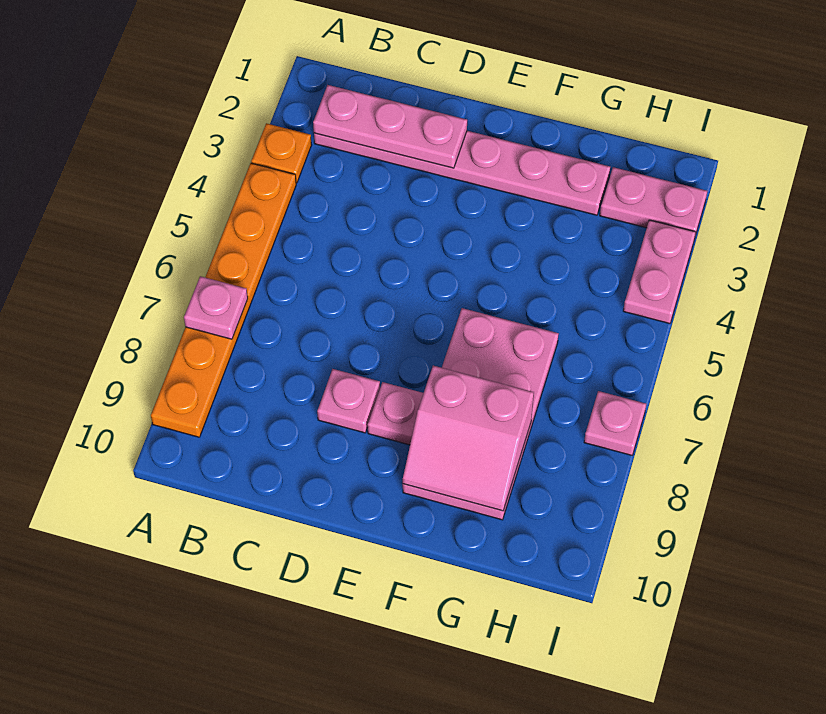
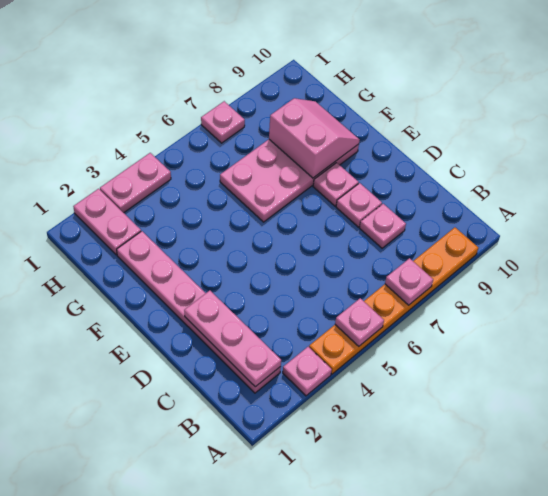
orange 1x1 plate [251,123,311,183] -> pink 1x1 plate [283,347,332,396]
none -> pink 1x1 plate [335,298,384,346]
none -> pink 1x1 plate [360,204,406,248]

